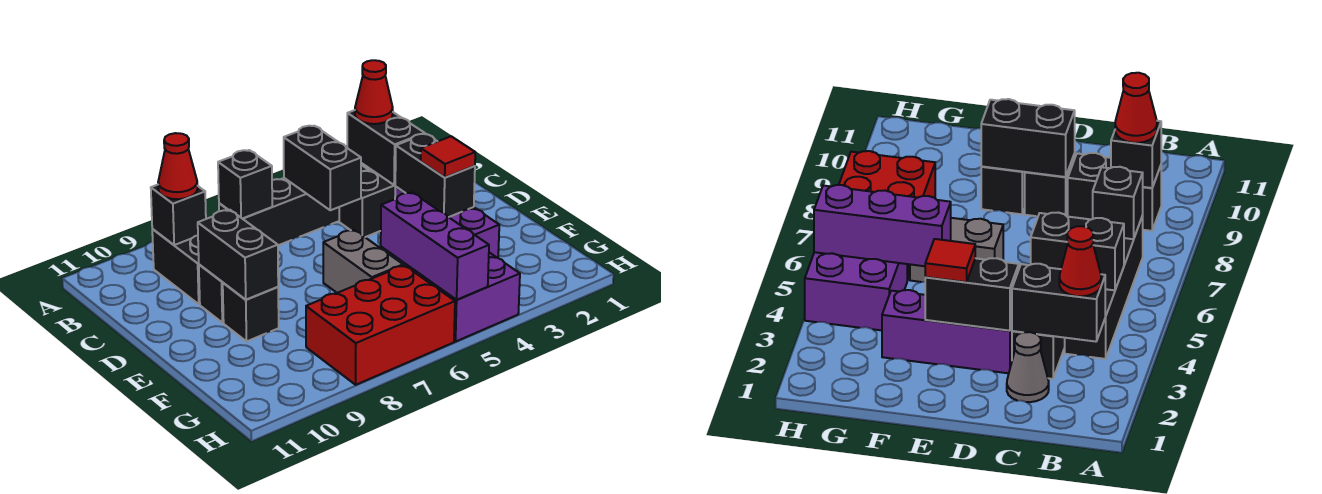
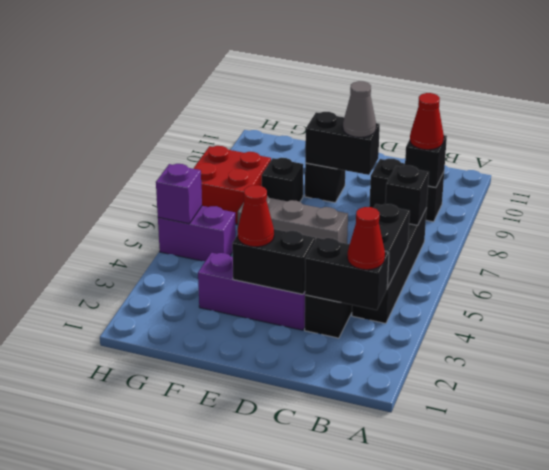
black 1x2 brick [284,126,361,210] -> black 1x2 brick turned to [374,204,410,288]
grey 1x1 cone [1007,332,1049,402] -> grey 1x1 cone moved to [343,81,376,137]
black 1x1 brick [199,265,224,323] -> black 1x1 brick moved to [262,158,303,202]
red 1x1 tile [421,136,475,178] -> red 1x1 cone [238,185,274,247]
grey 1x2 brick [323,230,403,293] -> grey 1x3 brick [238,196,348,244]
purple 1x3 brick [381,193,489,300] -> purple 1x1 brick [156,164,202,224]
purple 2x2 brick [406,253,520,341] -> purple 1x2 brick [158,206,236,261]
red 2x3 brick [306,265,455,385] -> red 2x2 brick [193,146,271,224]

